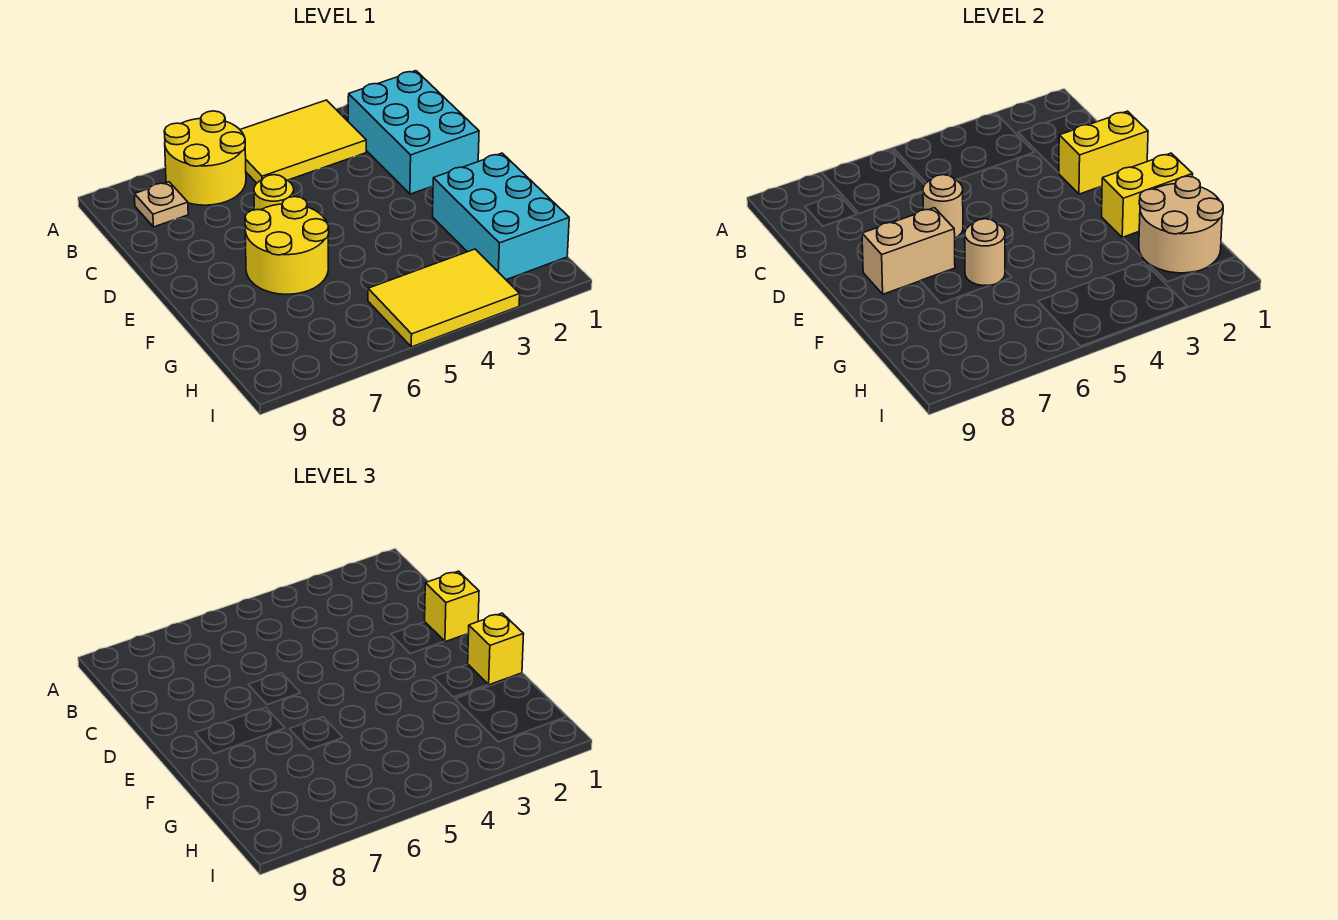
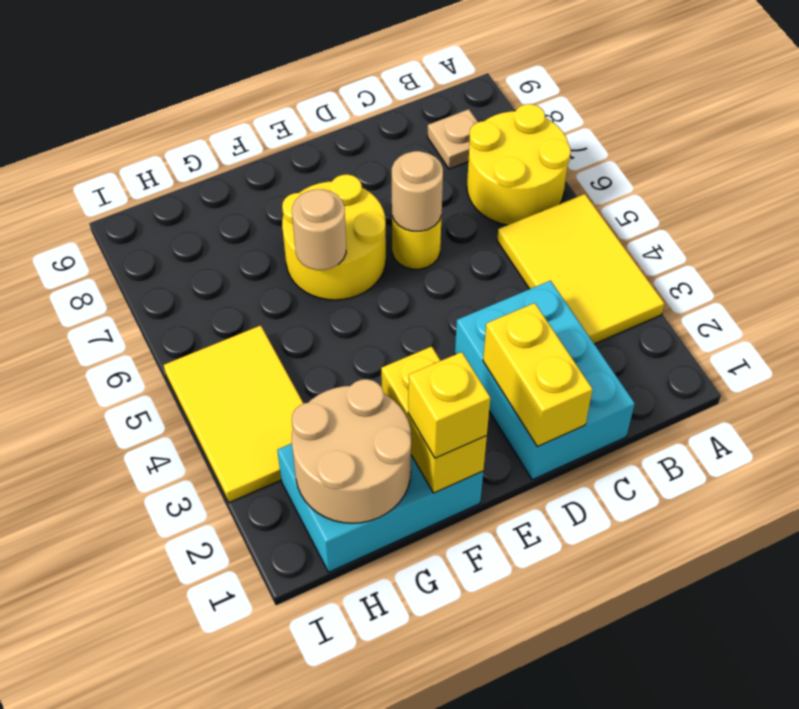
cyan 2x3 brick [348,71,479,194] -> cyan 2x3 brick turned to [455,281,635,480]
yellow 1x1 brick [425,571,479,642] -> none
tan 1x2 brick [862,208,955,294] -> none

